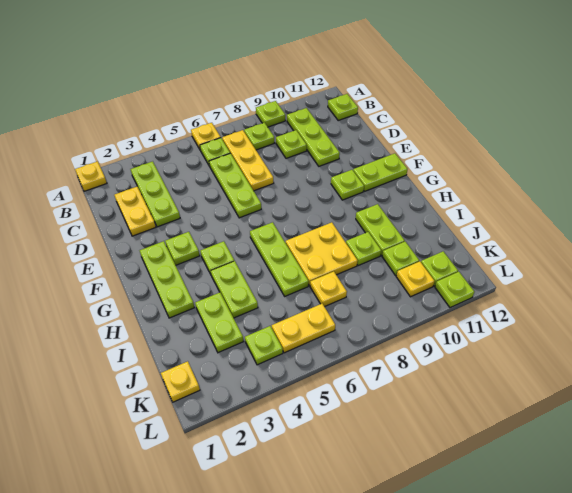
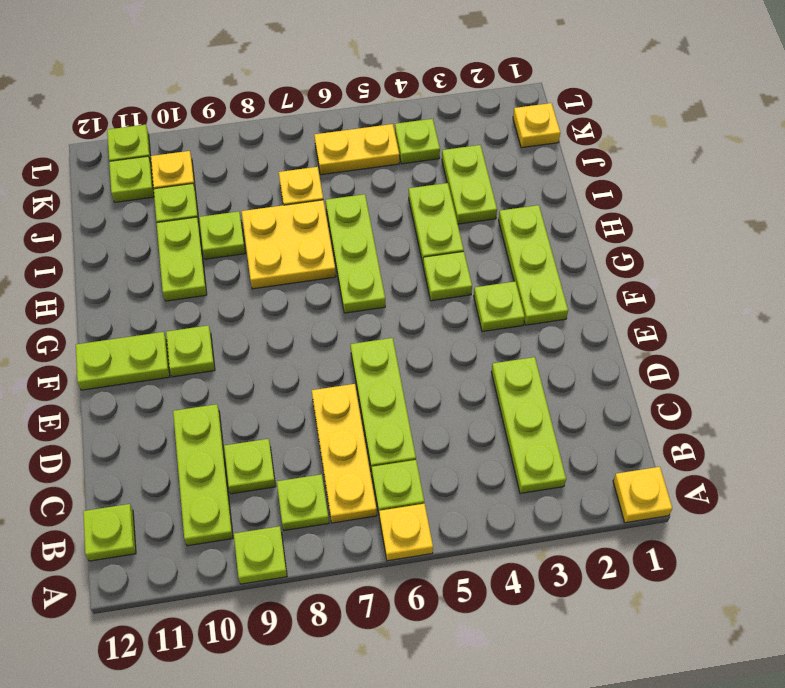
yellow 1x2 plate [114,187,156,236] -> none

